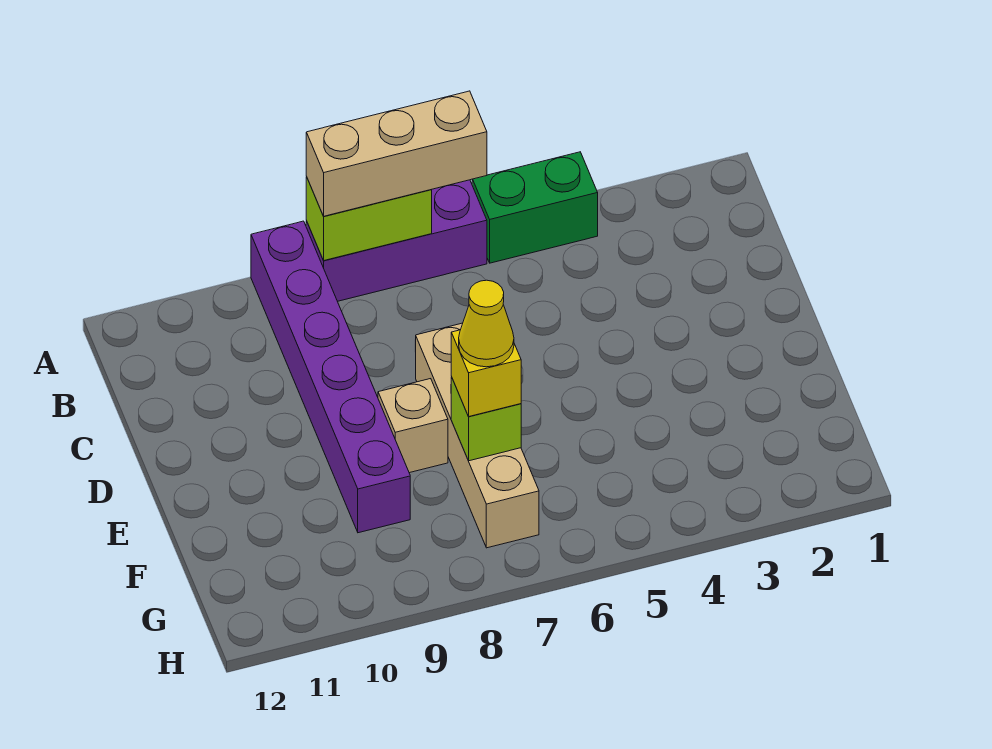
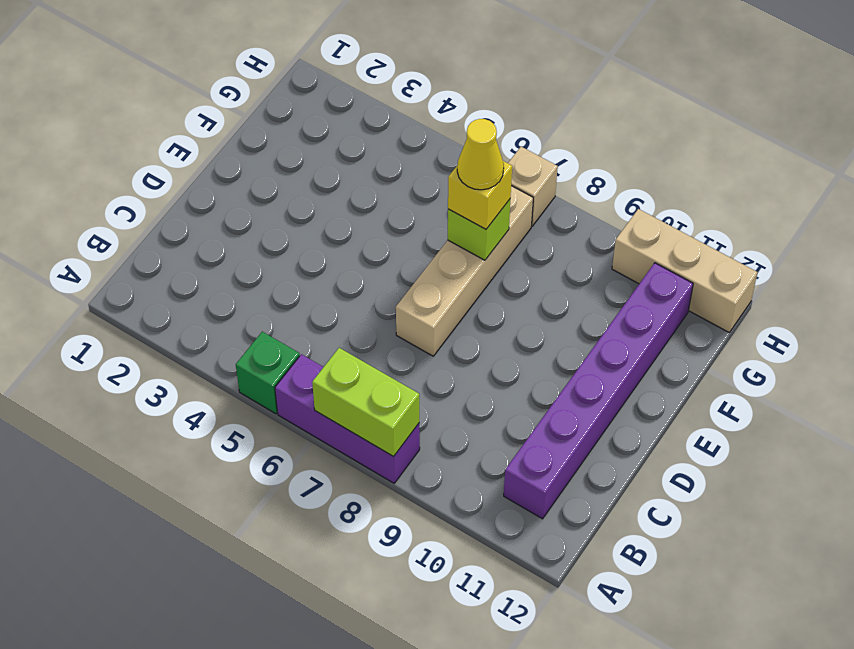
green 1x2 brick [472,152,598,263] -> green 1x1 brick [236,332,300,414]
tan 1x3 brick [306,91,487,216] -> tan 1x3 brick moved to [612,209,757,332]
purple 1x6 brick [251,221,410,533] -> purple 1x6 brick moved to [504,263,693,519]
tan 1x1 brick [378,379,448,473] -> tan 1x1 brick moved to [508,147,558,226]

